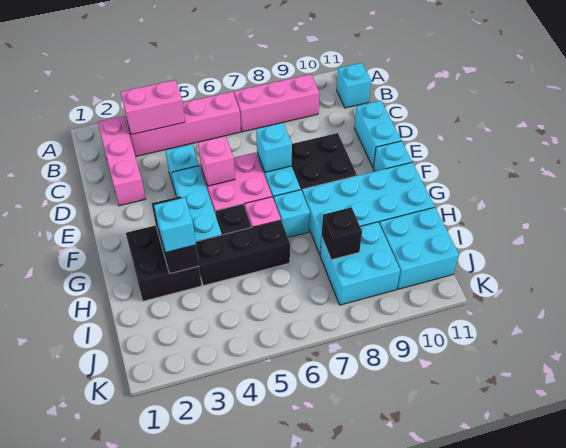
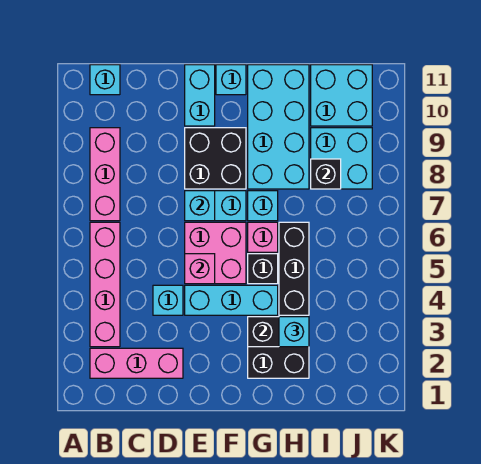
pink 1x2 brick [121,80,185,135] -> none
cyan 1x2 brick [354,101,401,167] -> cyan 1x2 brick turned to [185,65,215,126]

